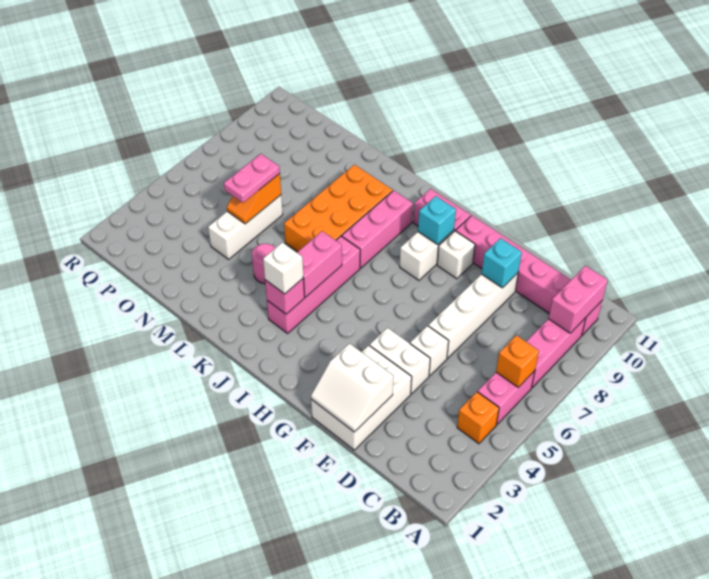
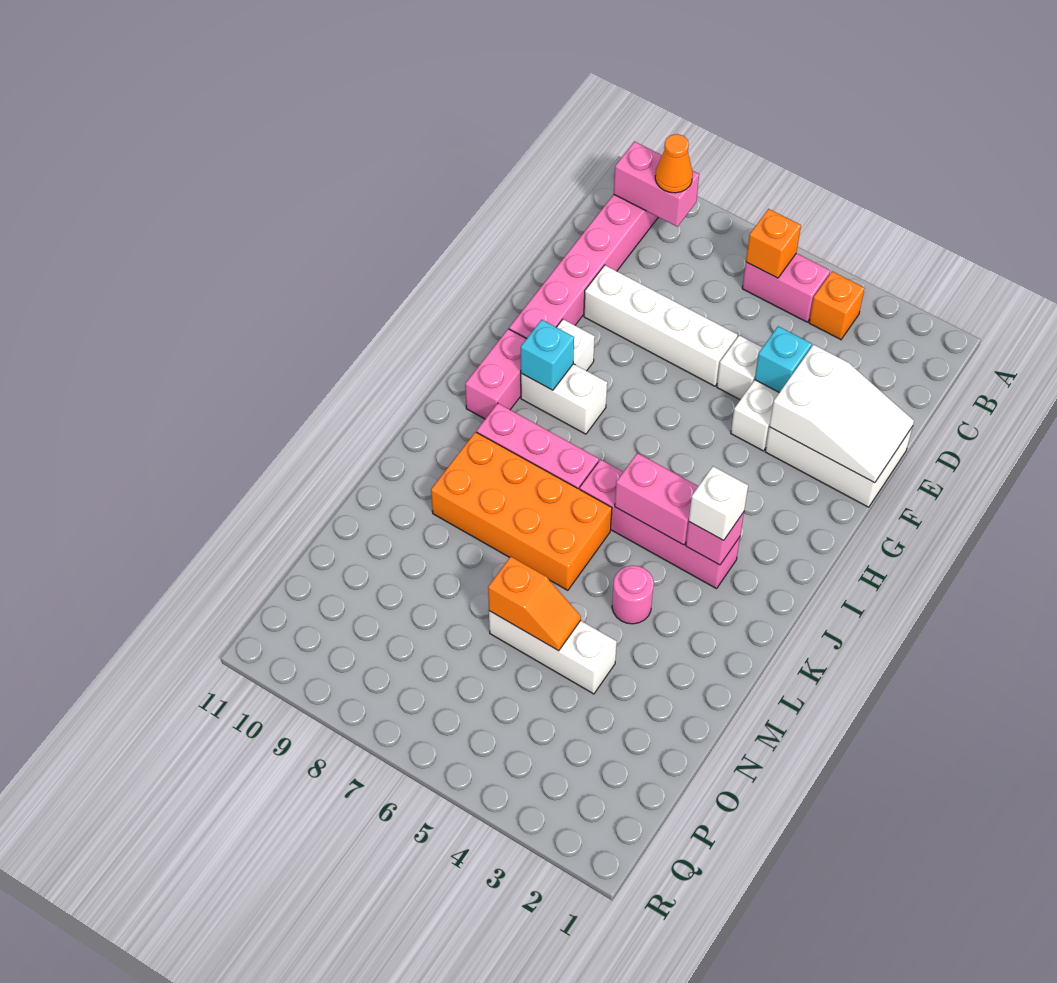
pink 1x3 brick [526,318,586,388] -> none
none -> orange 1x1 cone [655,134,693,193]
white 2x2 slope [311,344,394,432] -> white 2x3 slope [769,345,914,483]
cyan 1x1 brick [482,238,522,288] -> cyan 1x1 brick moved to [755,326,812,393]
pink 1x2 plate [224,154,280,203] -> none

